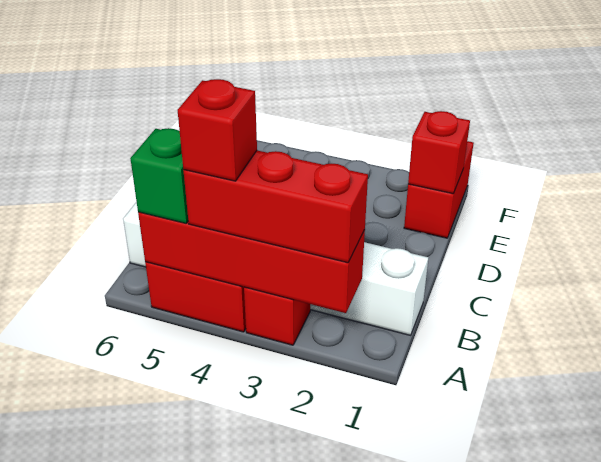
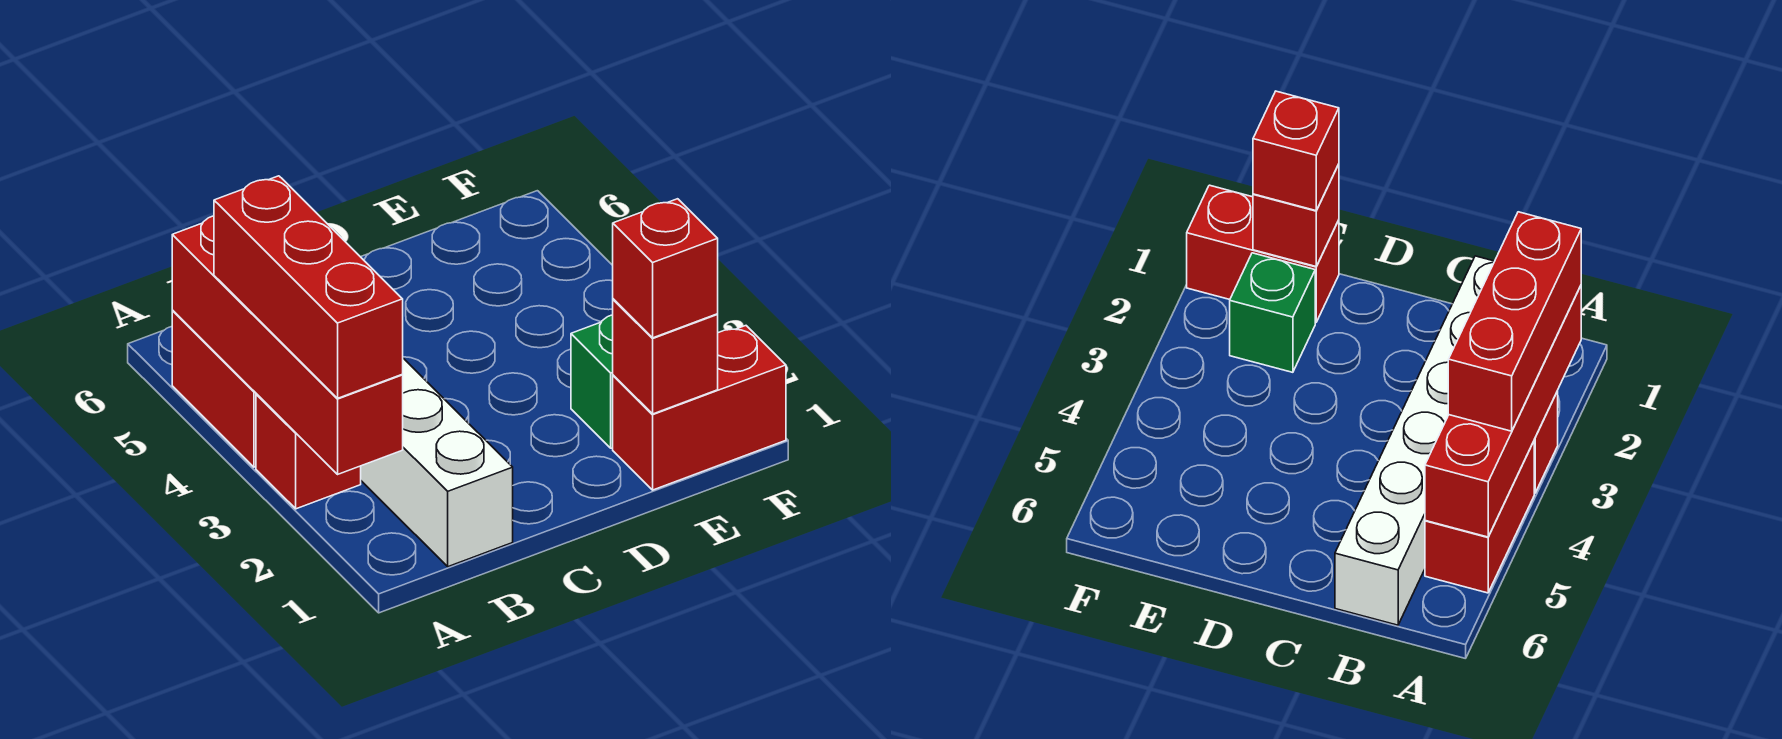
red 1x1 brick [178,79,257,181] -> red 1x1 brick moved to [613,199,718,338]
green 1x1 brick [130,128,188,223] -> green 1x1 brick moved to [571,315,613,448]

